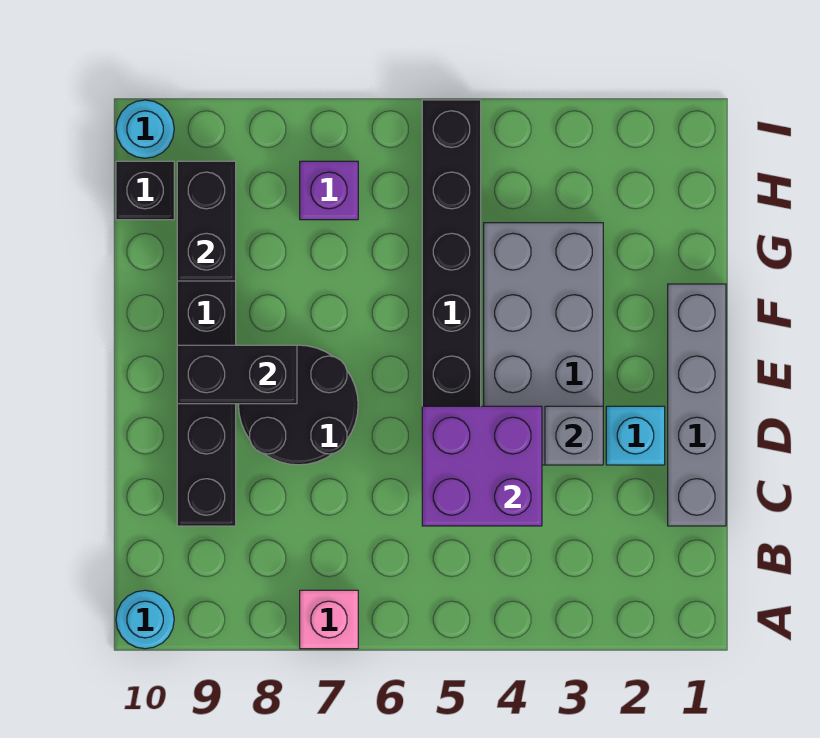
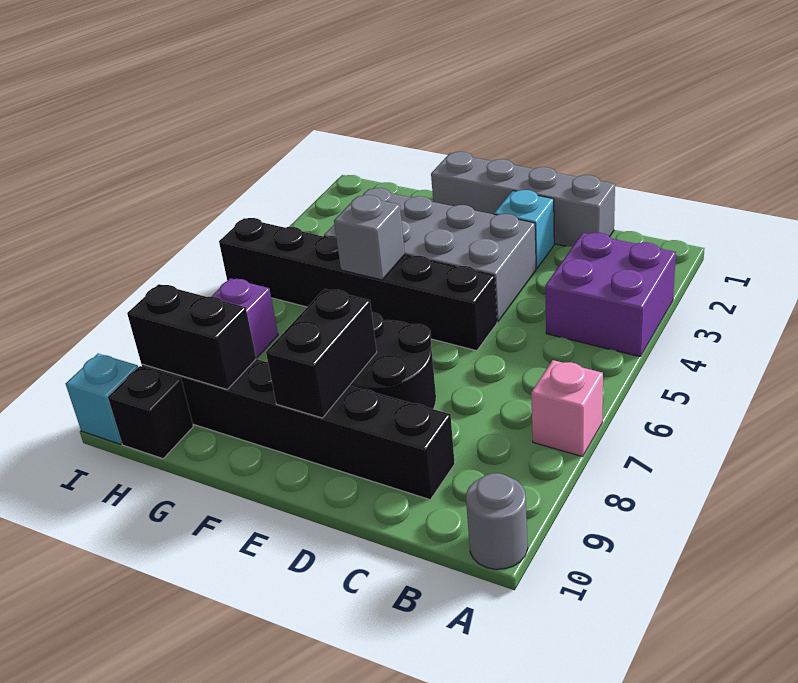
cyan 1x1 round brick [116,590,174,649] -> grey 1x1 round brick [466,473,528,569]
purple 2x2 brick [422,406,542,526] -> purple 2x2 brick moved to [545,233,676,357]
grey 1x1 brick [545,406,603,465] -> grey 1x1 brick moved to [334,195,405,280]
cyan 1x1 round brick [116,100,174,158] -> cyan 1x1 brick [66,354,138,444]

